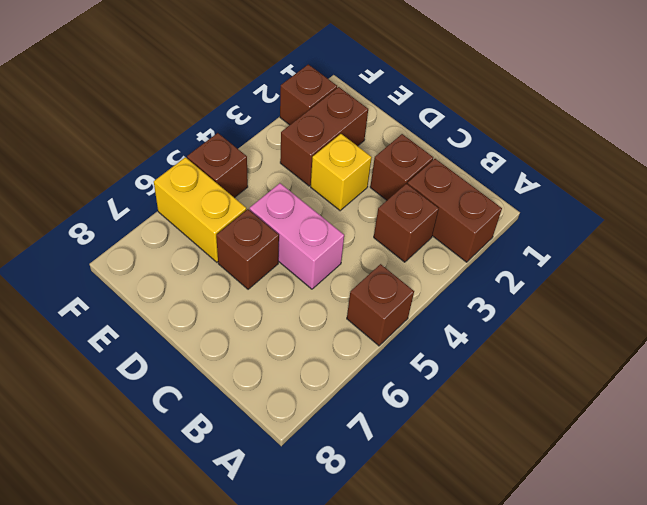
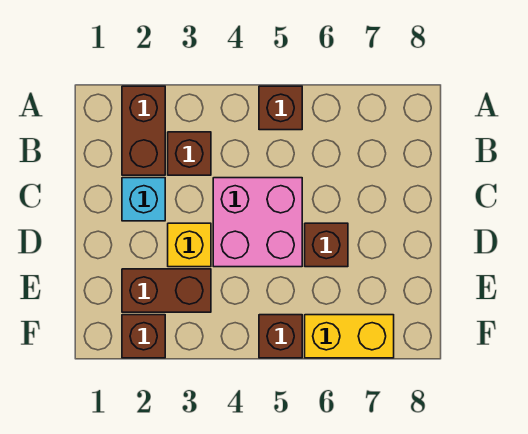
brown 1x1 brick [370,134,433,200] -> cyan 1x1 brick [122,178,165,221]
pink 1x2 brick [250,183,344,289] -> pink 2x2 brick [213,178,302,267]
yellow 1x2 brick [154,157,246,262] -> yellow 1x2 brick turned to [305,315,394,358]

